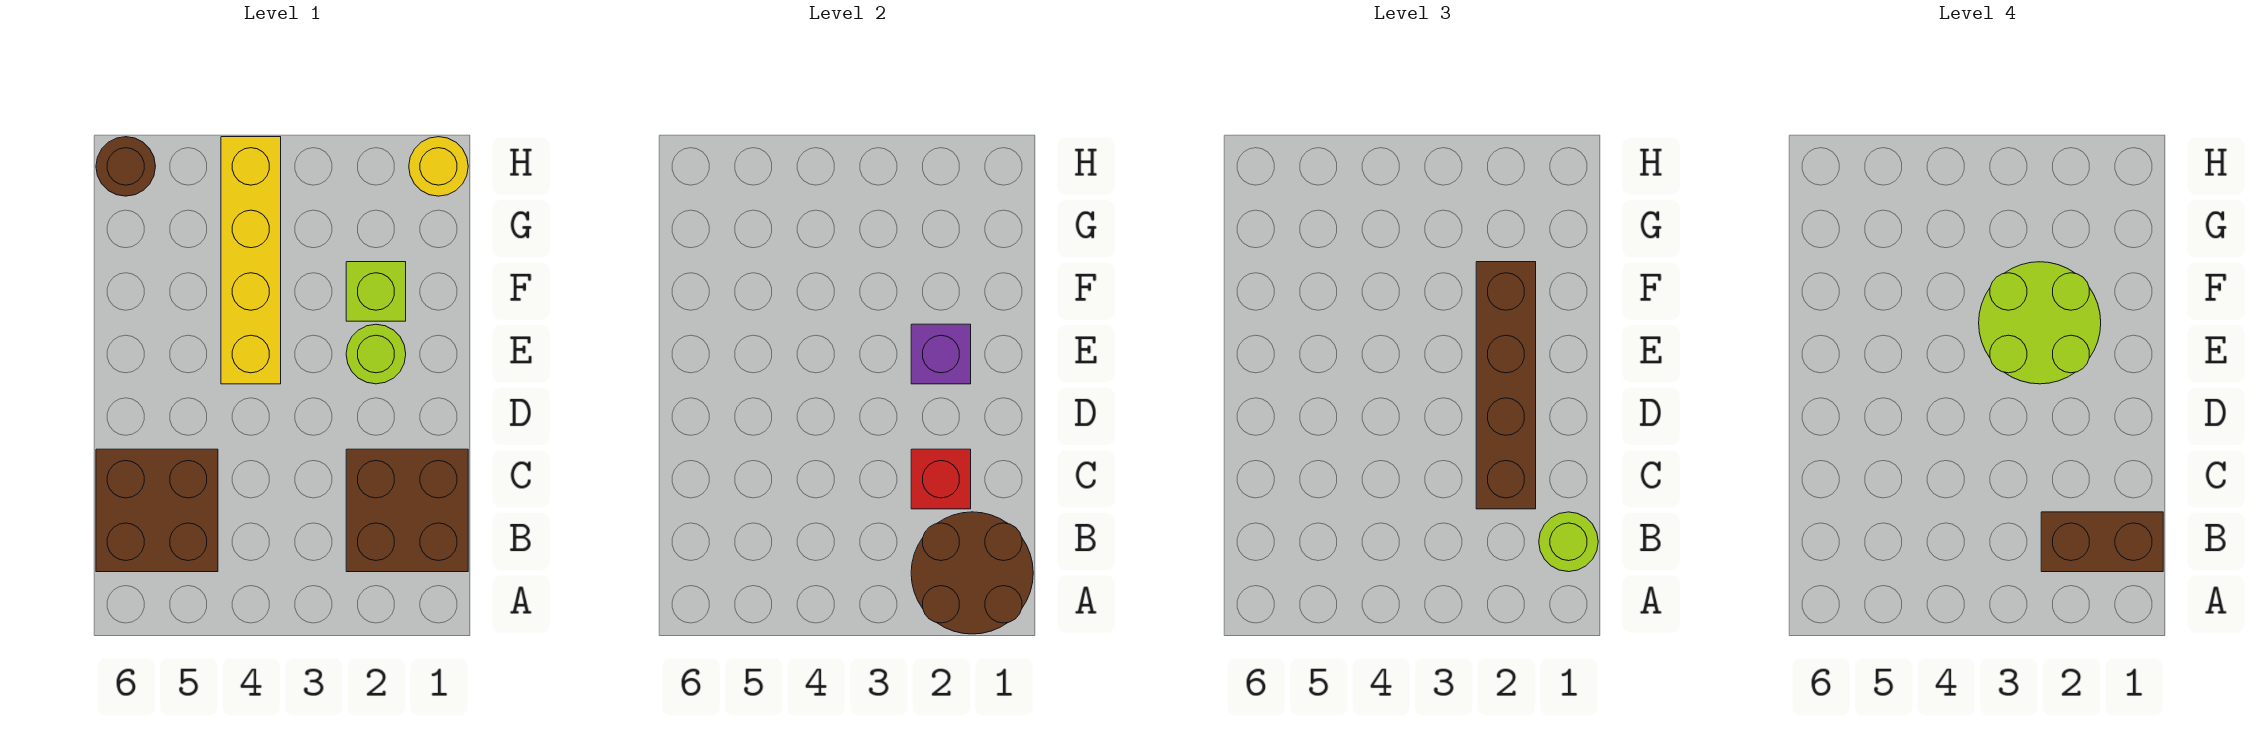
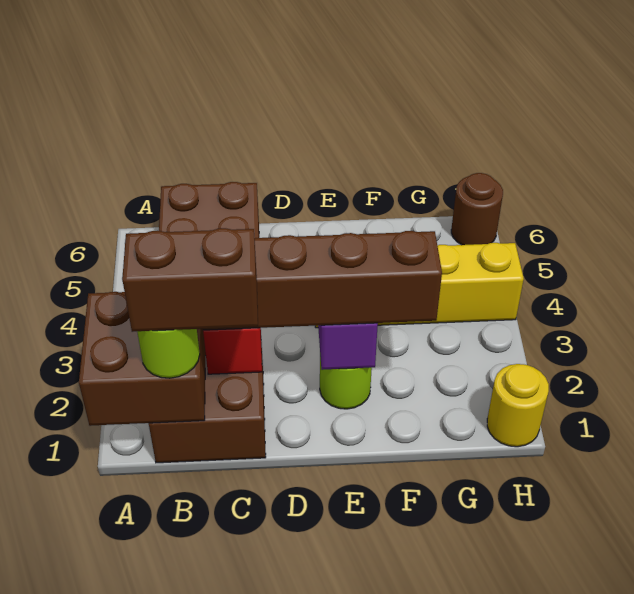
brown 2x2 round brick [911,512,1033,634] -> brown 2x2 brick [79,292,206,426]
brown 1x2 brick [2041,512,2163,572] -> brown 1x2 brick turned to [122,228,258,332]
lime 2x2 round brick [1979,262,2101,384] -> none
lime 1x1 brick [346,262,406,321] -> none

